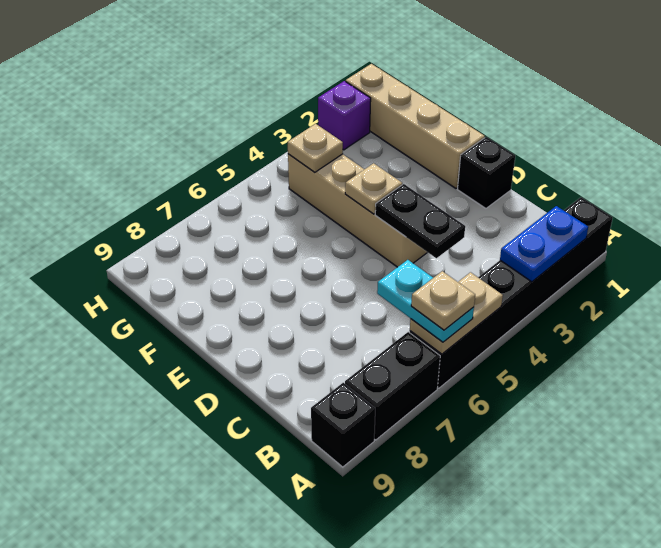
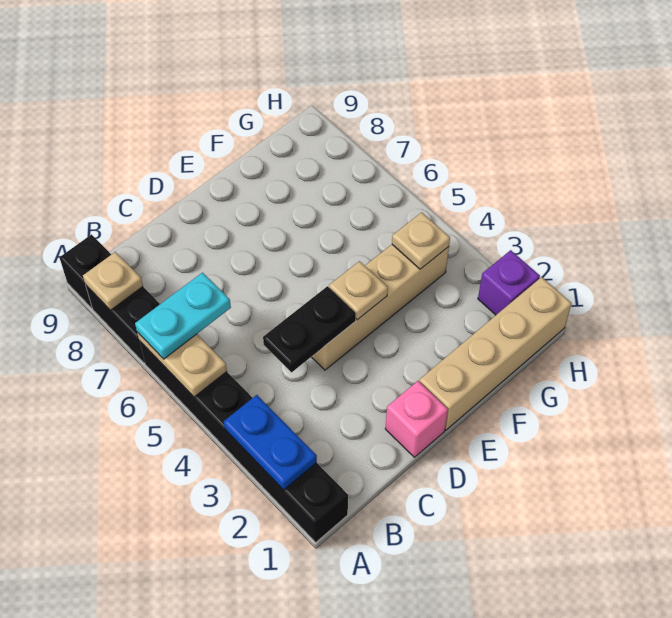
tan 1x1 plate [411,271,475,330] -> tan 1x1 plate moved to [83,252,143,310]
black 1x1 brick [458,137,515,208] -> pink 1x1 brick [385,381,448,457]

